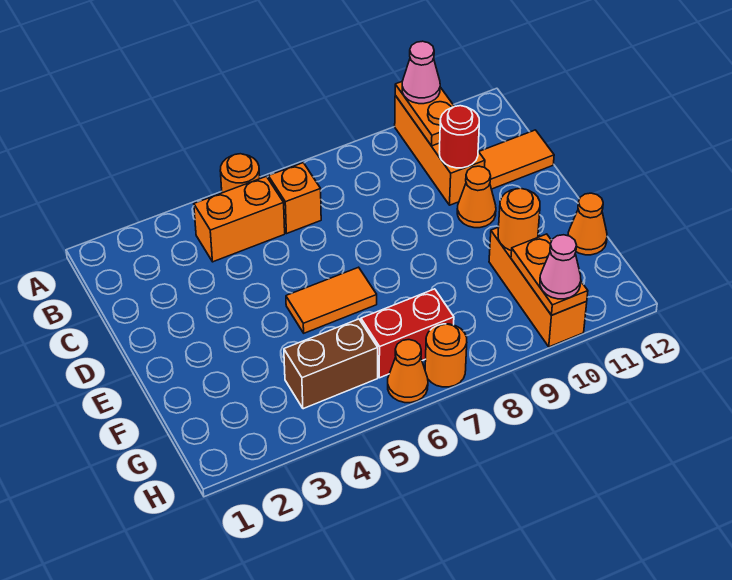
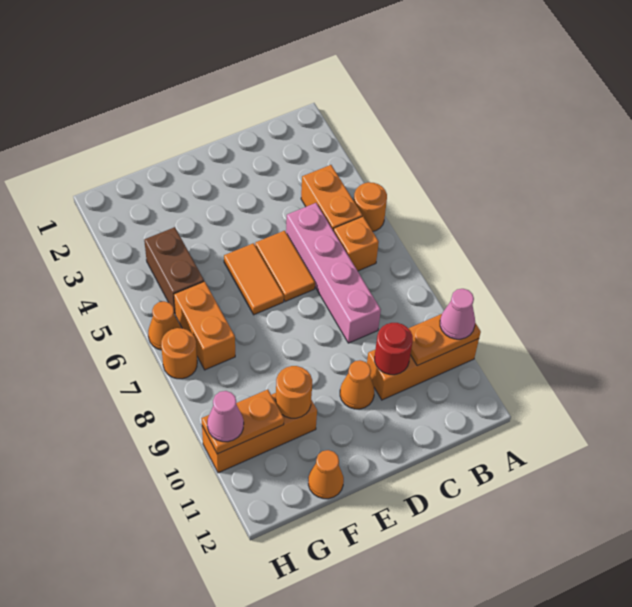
none -> pink 1x4 brick [286,203,381,343]
orange 1x2 tile [479,130,554,189] -> orange 1x2 tile moved to [255,231,315,302]
red 1x2 brick [361,289,454,378] -> orange 1x2 brick [174,281,235,370]

